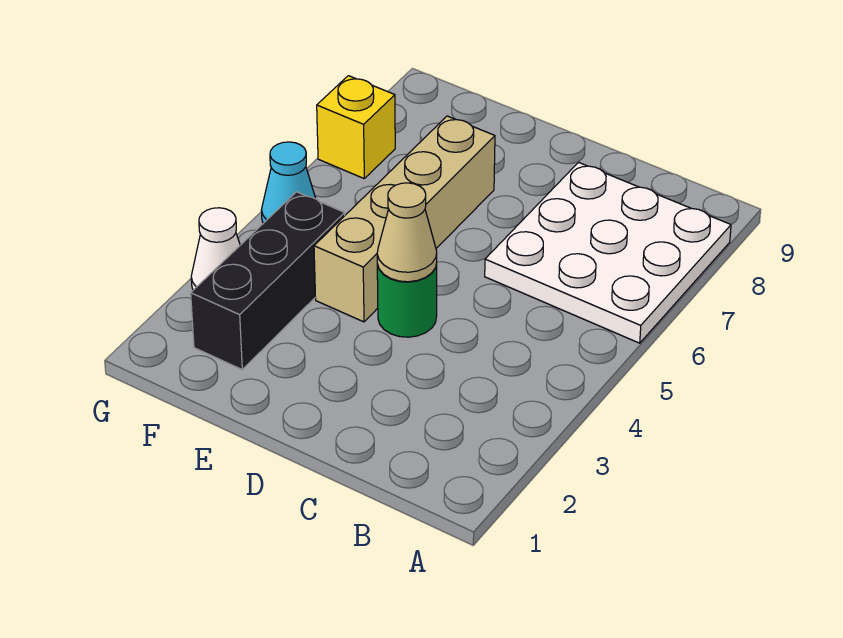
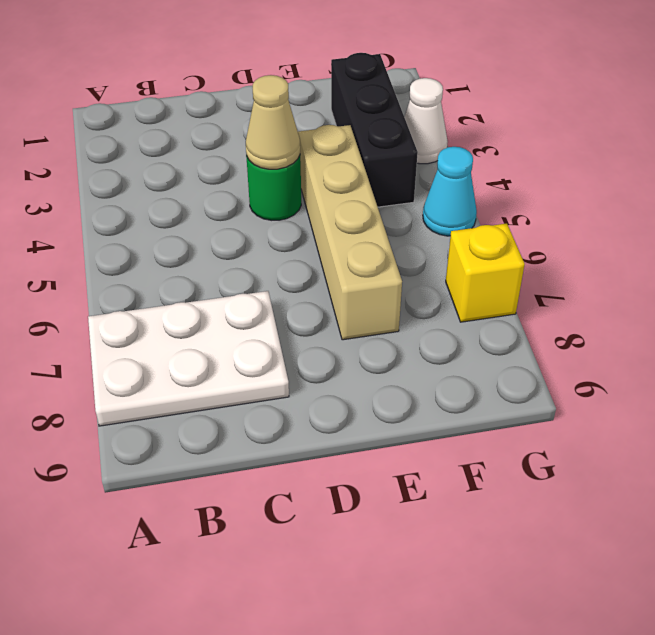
white 3x3 plate [485,162,731,343] -> white 2x3 plate [88,291,289,426]

